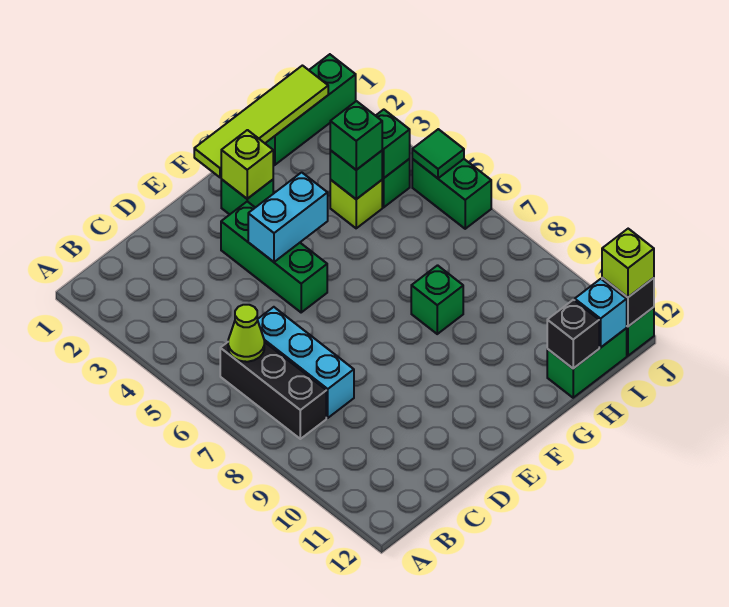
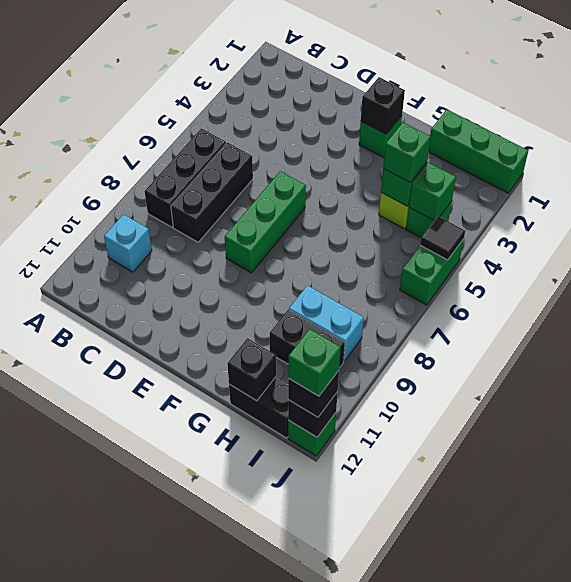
lime 1x1 cone [228,305,264,362] -> none
cyan 1x3 brick [257,307,354,418] -> black 1x3 brick [171,142,253,242]
green 1x3 brick [221,202,327,312] -> green 1x3 brick moved to [225,171,306,273]
cyan 1x2 brick [248,172,328,262] -> cyan 1x2 brick moved to [289,285,364,361]
lime 1x4 tile [194,66,328,177] -> none
lime 1x1 brick [221,130,273,199] -> black 1x1 brick [361,77,405,134]
green 1x1 brick [411,265,463,334] -> green 1x1 brick moved to [288,329,341,396]
none -> black 1x2 brick [269,310,345,368]
green 1x2 brick [547,328,627,398] -> black 1x2 brick [229,376,288,438]
cyan 1x1 brick [575,279,627,347] -> cyan 1x1 brick moved to [104,214,152,272]
green 1x1 tile [412,129,464,178] -> black 1x1 tile [420,216,465,260]
lime 1x1 brick [602,229,654,297] -> black 1x1 brick [288,371,339,417]

